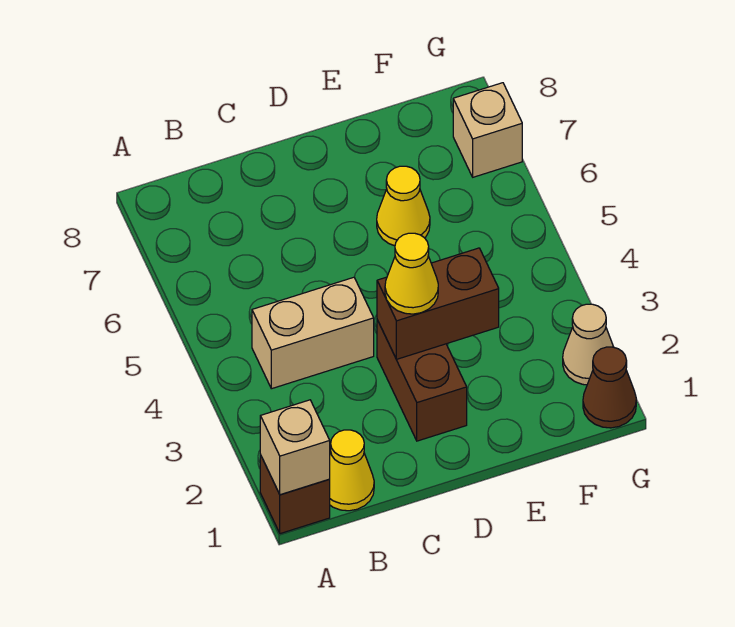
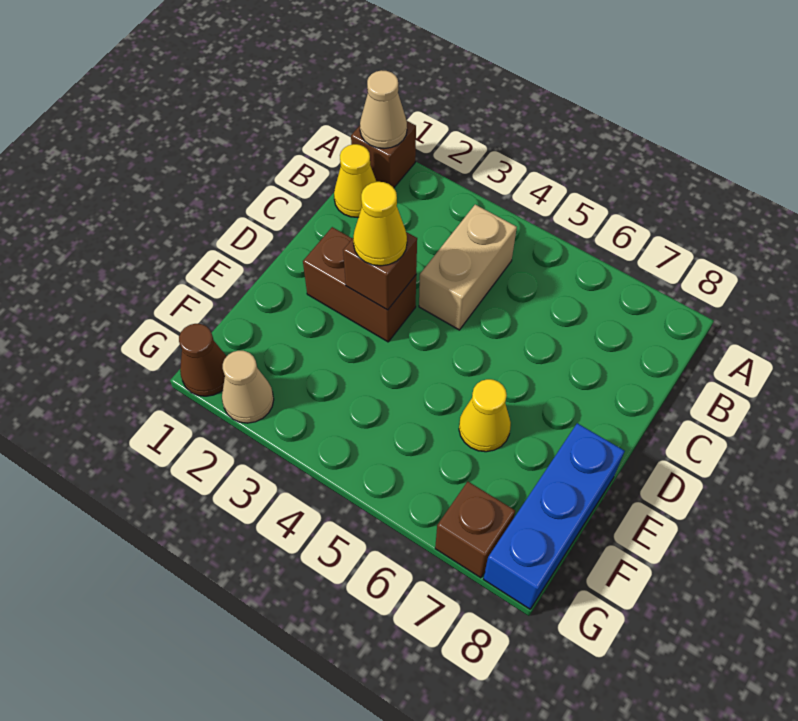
tan 1x1 brick [260,400,330,495] -> tan 1x1 cone [360,70,407,149]
brown 1x2 brick [377,248,499,359] -> brown 1x1 brick [343,232,417,310]
none -> blue 1x3 brick [484,423,625,609]
tan 1x1 brick [453,83,522,177] -> brown 1x1 brick [435,482,515,578]

